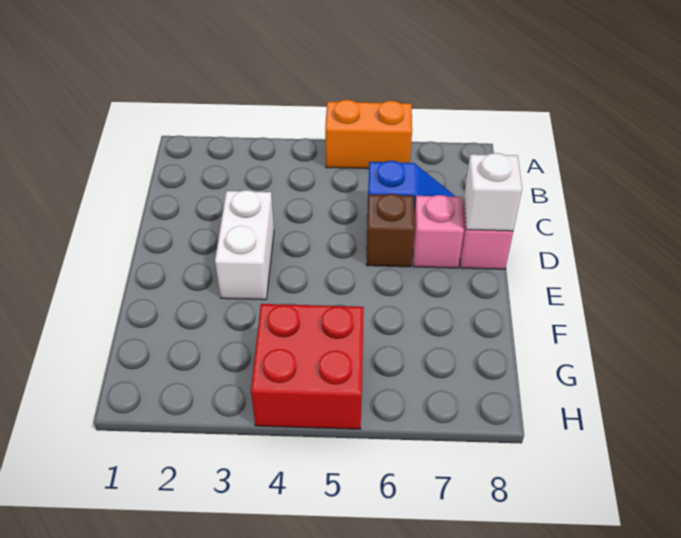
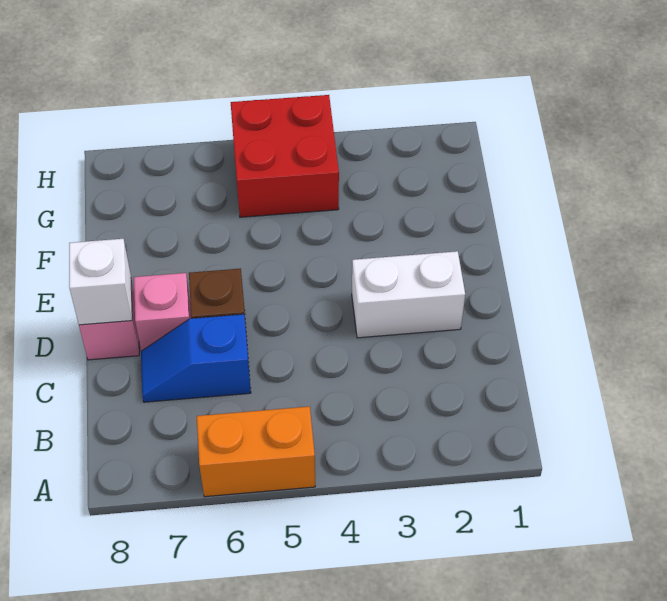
white 1x2 brick [215,190,274,300] -> white 1x2 brick turned to [352,251,465,338]

